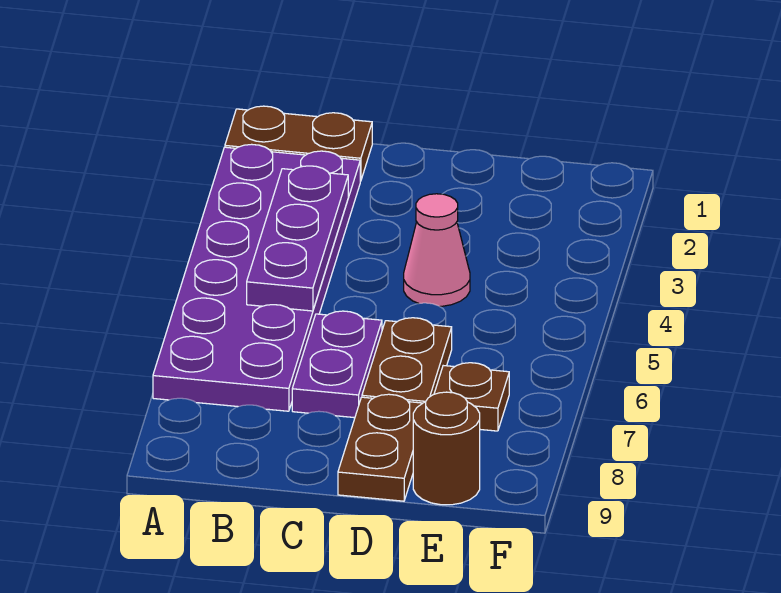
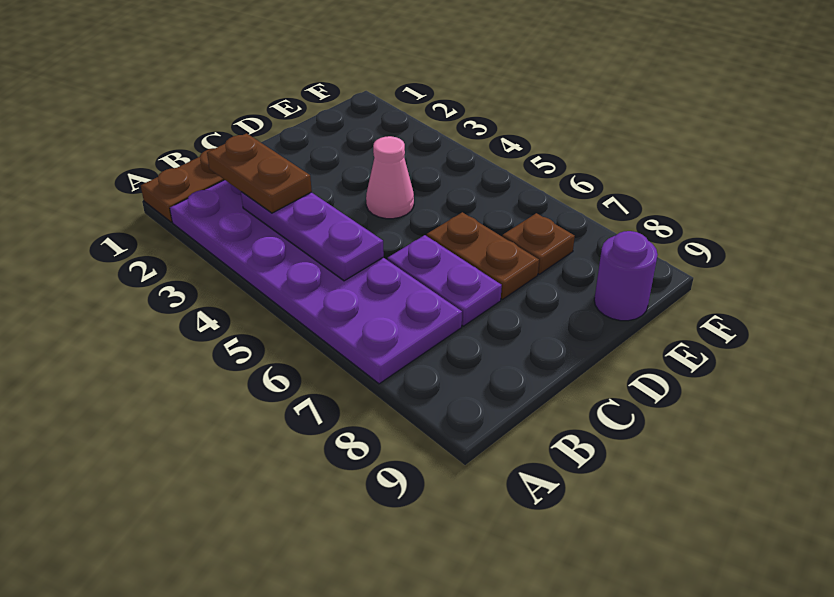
brown 1x2 plate [338,394,422,501] -> brown 1x2 plate moved to [207,133,312,213]
brown 1x1 round brick [413,392,480,505] -> purple 1x1 round brick [594,231,658,321]

